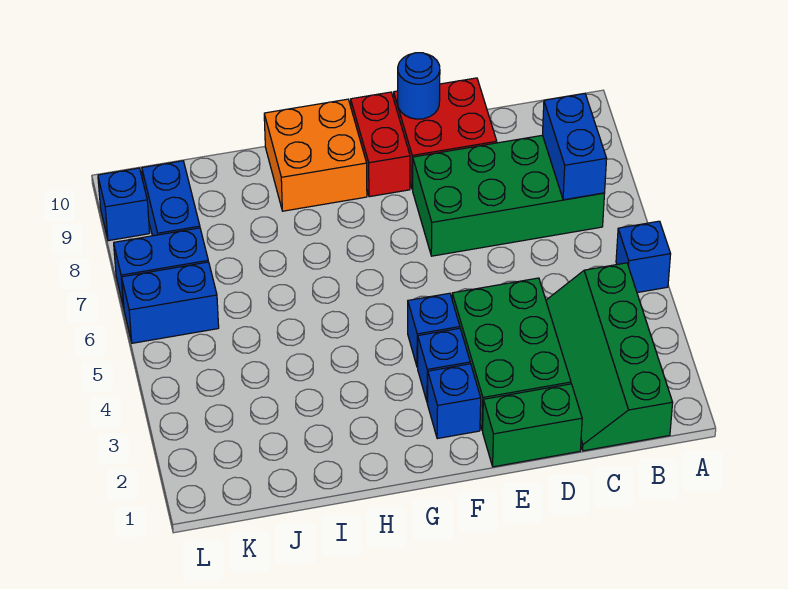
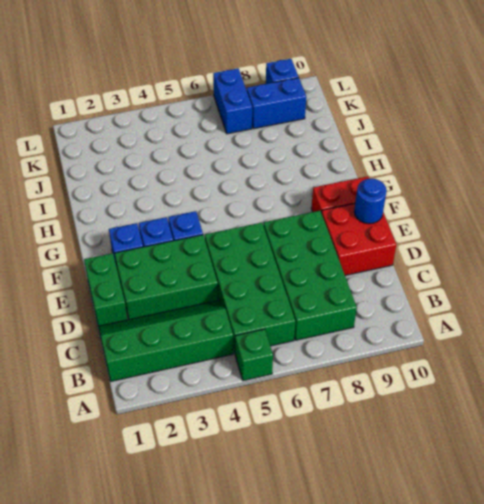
blue 1x1 brick [616,221,671,293] -> green 1x1 brick [235,329,273,381]
none -> green 2x4 brick [205,223,295,353]
blue 1x2 brick [543,93,607,200] -> none
orange 2x2 brick [264,99,367,211] -> none
blue 1x2 brick [122,262,219,343] -> none

